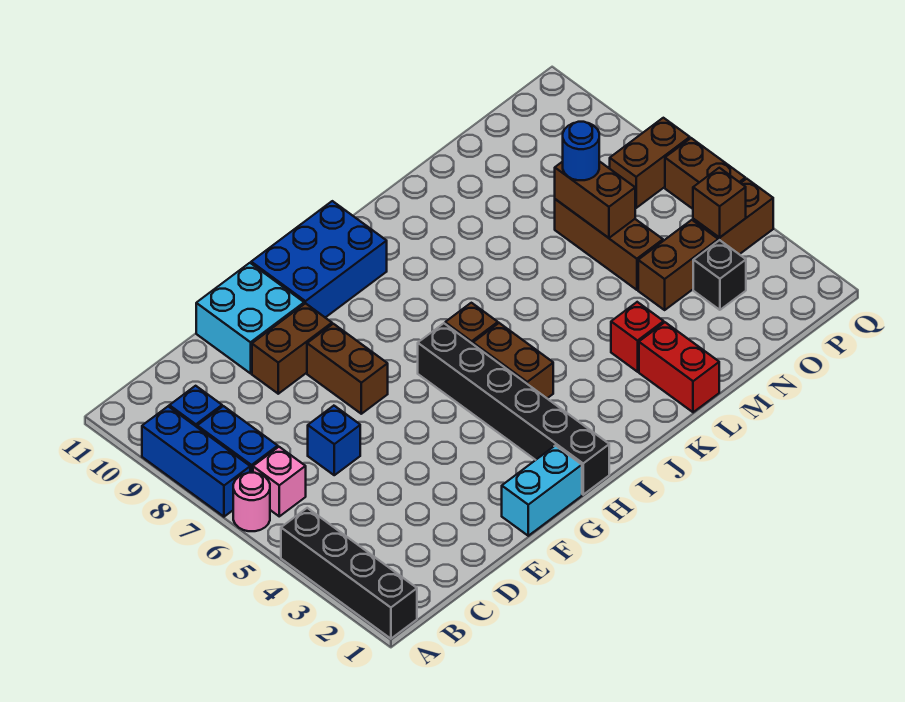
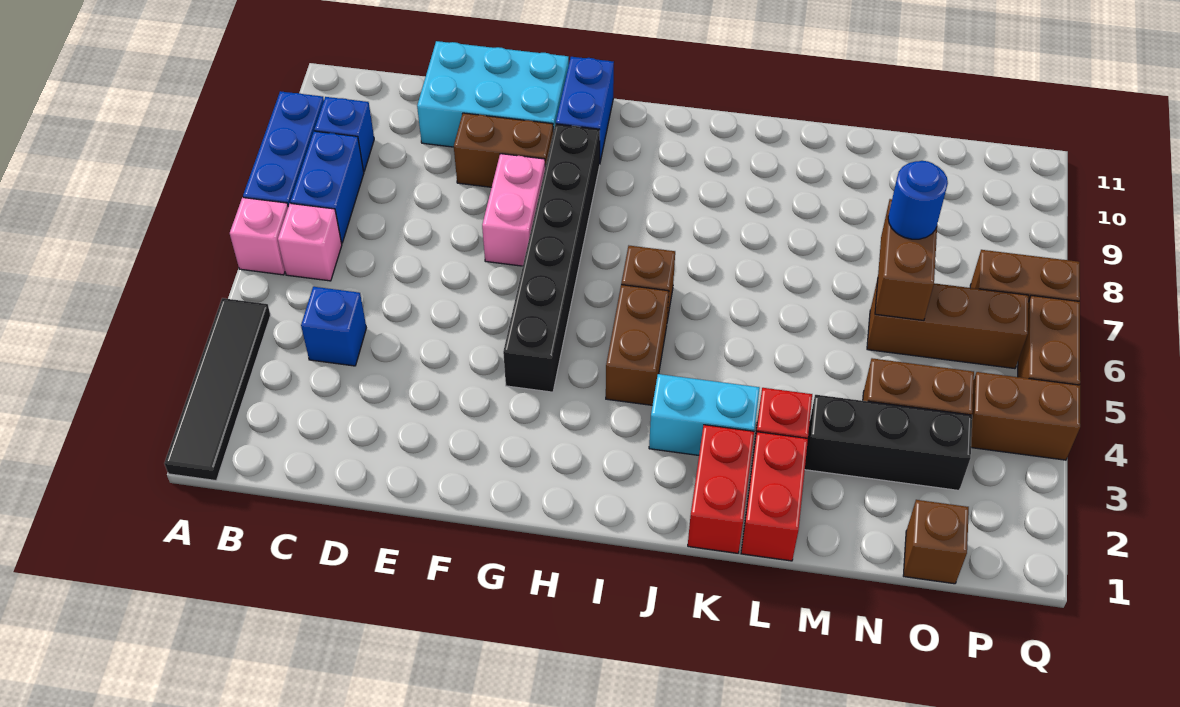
black 1x4 brick [281,508,417,639] -> black 1x4 tile [164,298,271,481]
pink 1x1 round brick [233,473,270,531] -> pink 1x1 brick [230,198,288,275]
blue 1x1 brick [308,406,360,475] -> blue 1x1 brick moved to [301,287,366,366]
cyan 2x2 brick [196,263,304,373] -> cyan 2x3 brick [417,41,569,147]
cyan 1x2 brick [502,446,582,536] -> cyan 1x2 brick moved to [649,374,760,455]
brown 1x2 brick [307,324,388,414] -> pink 1x2 brick [482,154,545,266]
blue 2x3 brick [251,201,387,318] -> blue 1x2 brick [556,57,614,161]
black 1x6 brick [418,323,609,495] -> black 1x6 brick moved to [503,124,600,392]
none -> red 1x2 brick [688,425,754,553]
brown 1x3 brick [555,199,663,290] -> brown 1x3 brick turned to [867,279,1028,369]
black 1x1 brick [693,240,746,310] -> black 1x3 brick [805,395,972,490]
brown 1x1 brick [693,168,746,238] -> brown 1x1 brick moved to [903,500,969,584]

